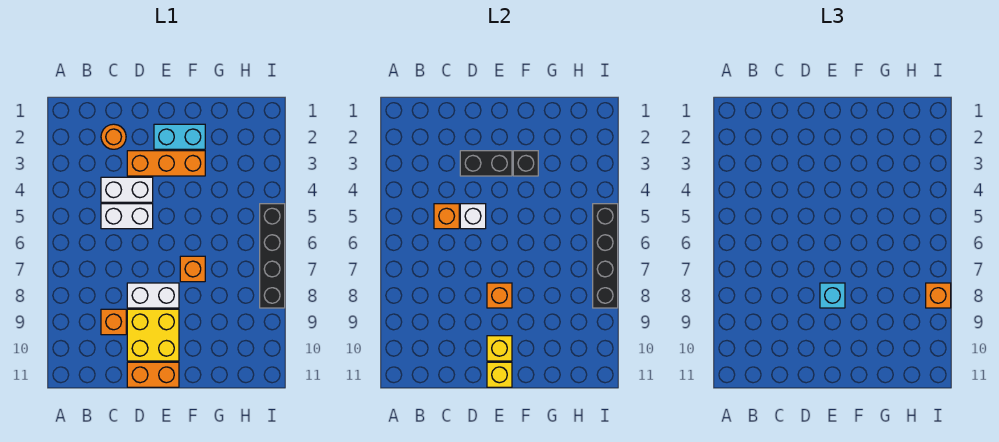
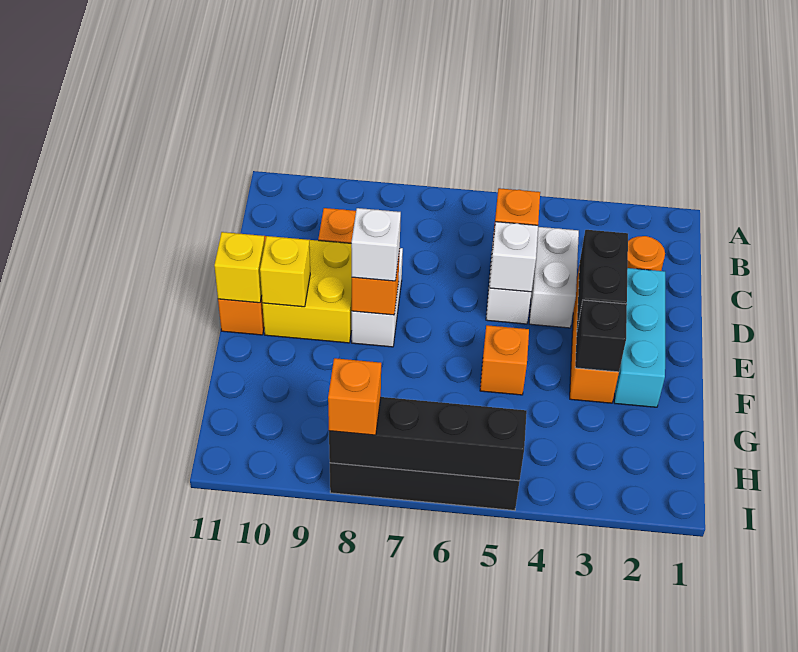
cyan 1x2 brick [154,124,205,149] -> cyan 1x3 brick [614,268,665,407]
cyan 1x1 brick [820,283,845,308] -> white 1x1 brick [351,208,401,281]
orange 1x1 brick [180,256,205,282] -> orange 1x1 brick moved to [480,325,529,395]

